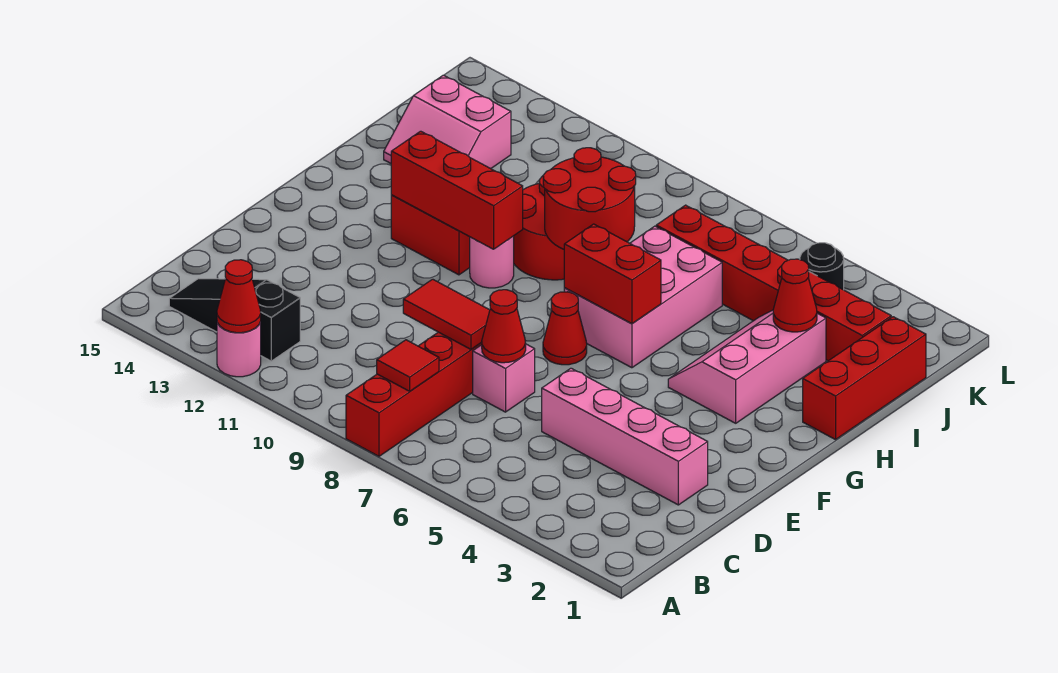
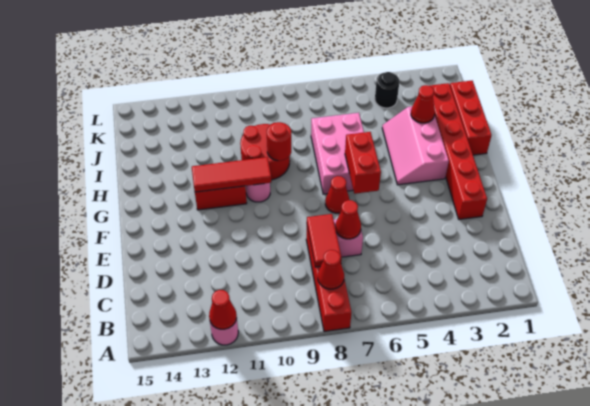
red 1x1 tile [377,340,439,391] -> red 1x1 cone [318,250,344,289]
black 1x3 slope [169,278,300,361] -> none
pink 1x4 brick [542,368,708,505] -> none
red 1x2 tile [403,279,490,349] -> red 1x2 tile turned to [307,214,342,267]
red 1x2 brick [564,224,661,324] -> red 1x2 brick turned to [345,132,381,194]
red 1x3 brick [391,131,523,249] -> red 1x3 tile [192,157,271,192]
red 2x2 round brick [543,148,636,249] -> red 1x1 round brick [267,122,291,161]
pink 2x2 slope [384,75,511,169] -> none
red 1x6 brick [656,205,891,361] -> red 1x6 brick turned to [430,83,487,219]

